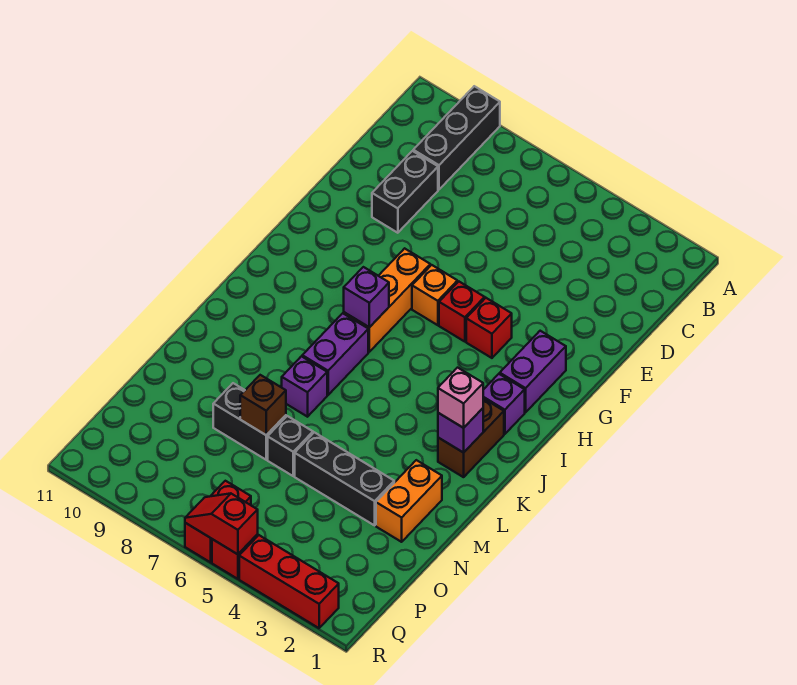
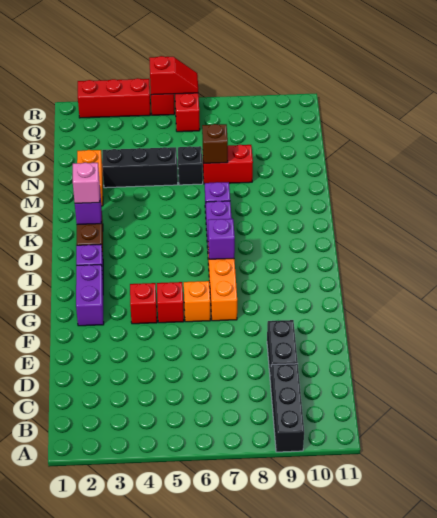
black 1x2 brick [213,383,286,460] -> red 1x2 brick [203,145,253,184]

